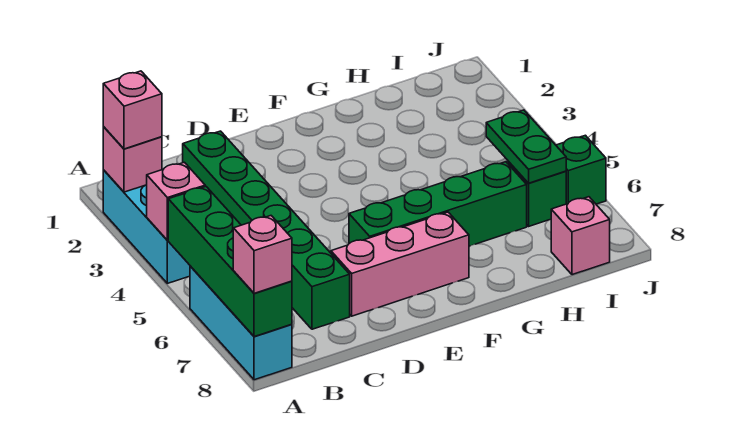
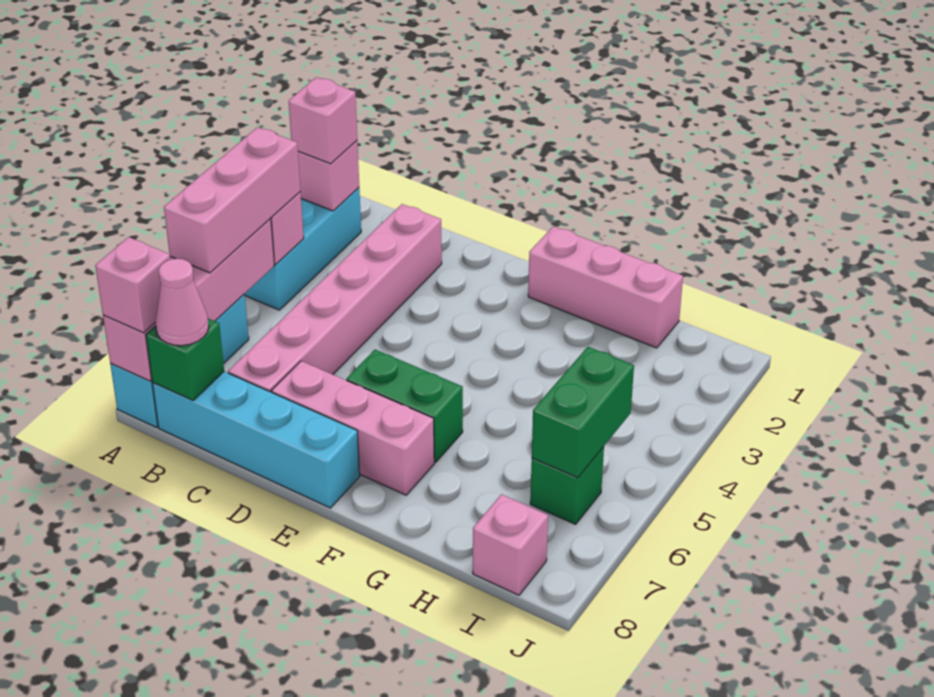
none -> pink 1x3 brick [164,127,300,273]
green 1x4 brick [168,186,292,337] -> pink 1x4 brick [103,218,275,381]
none -> cyan 1x4 brick [153,372,360,508]
none -> pink 1x1 cone [155,259,209,346]
green 1x6 brick [183,131,350,329] -> pink 1x6 brick [228,204,442,392]
green 1x4 brick [349,162,527,246] -> green 1x2 brick [347,350,463,462]
none -> pink 1x3 brick [528,226,683,348]
green 1x2 plate [486,110,566,183] -> green 1x2 brick [532,347,634,478]
green 1x1 brick [556,135,606,204] -> green 1x1 brick moved to [146,319,224,400]

